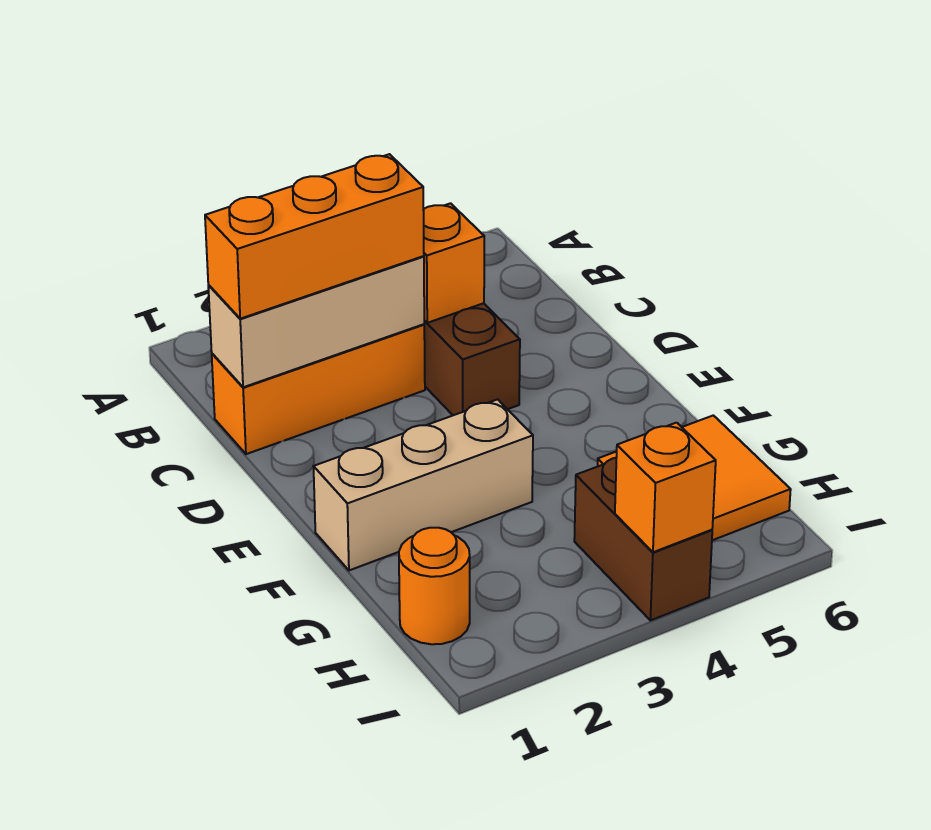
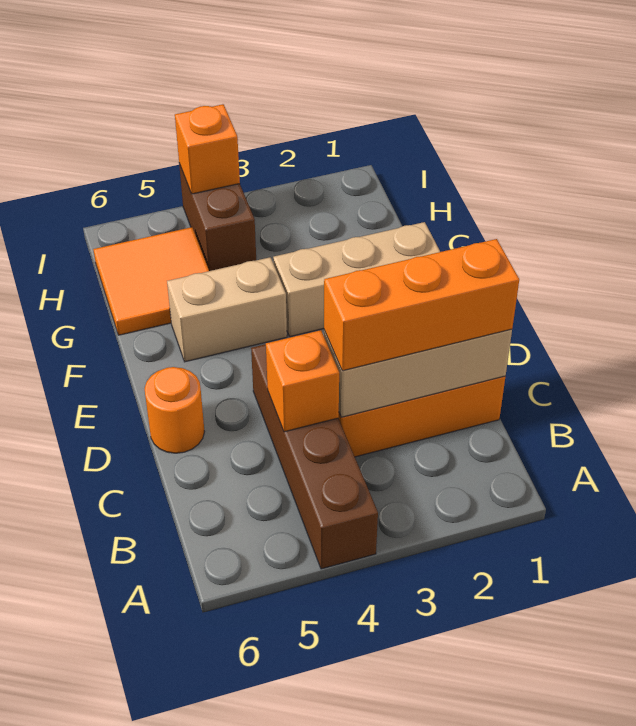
none -> tan 1x2 brick [167,257,287,362]
orange 1x1 round brick [399,528,470,644] -> orange 1x1 round brick moved to [145,367,205,453]

